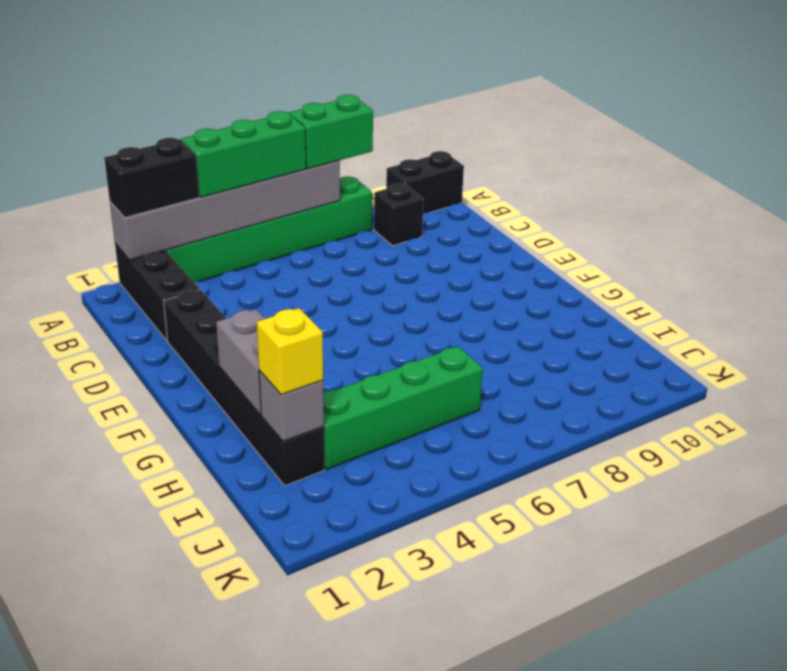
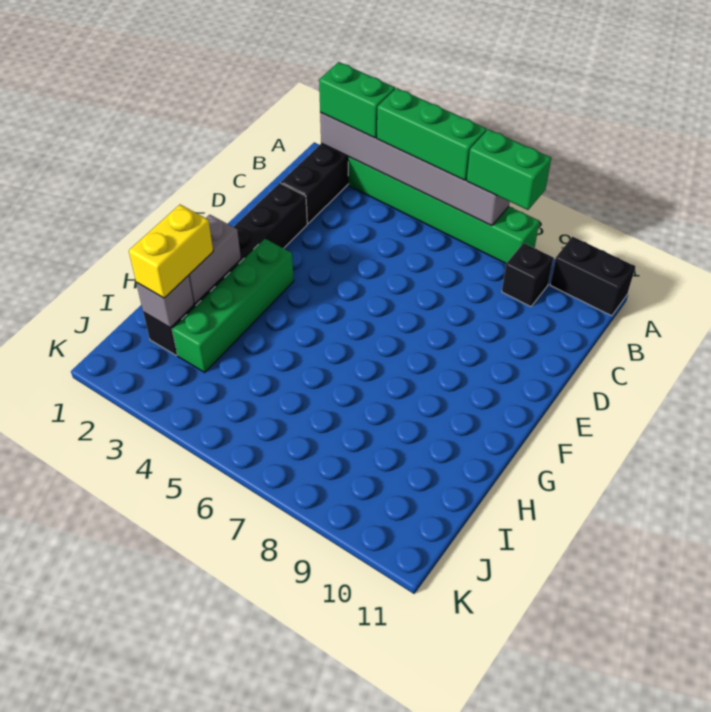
black 1x2 brick [104,138,199,218] -> green 1x2 brick [319,62,395,138]
yellow 1x1 brick [257,308,323,395] -> yellow 1x2 brick [129,205,213,298]
green 1x4 brick [323,346,483,470] -> green 1x4 brick turned to [172,239,294,373]

